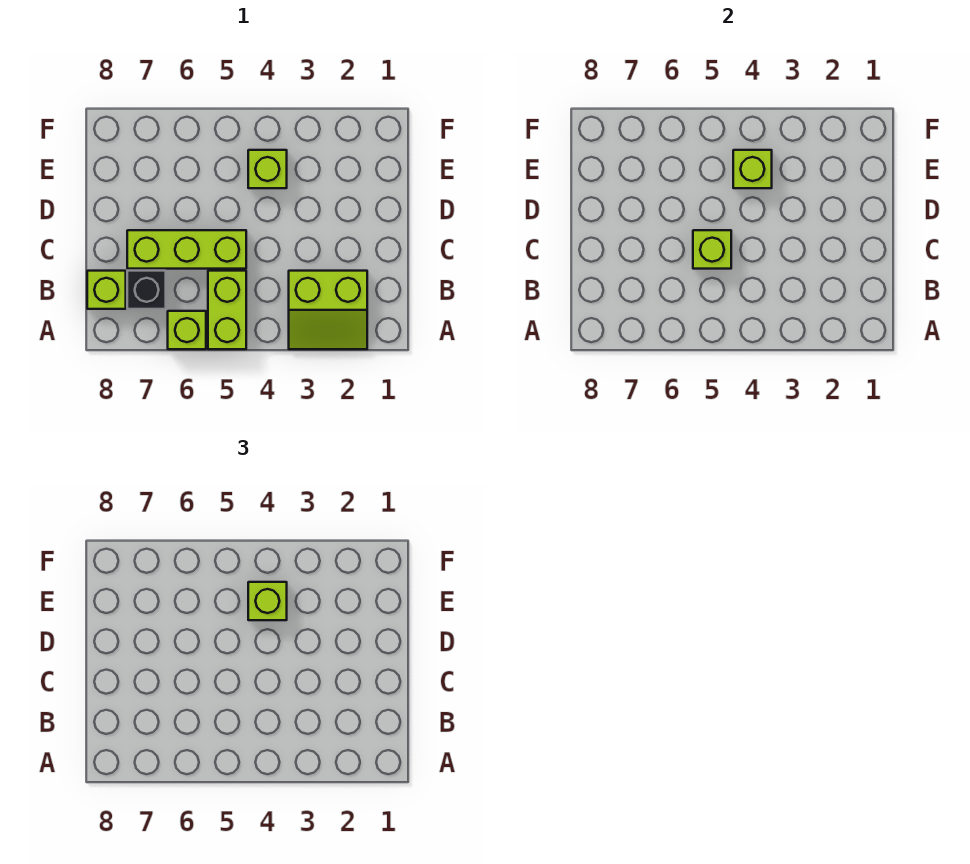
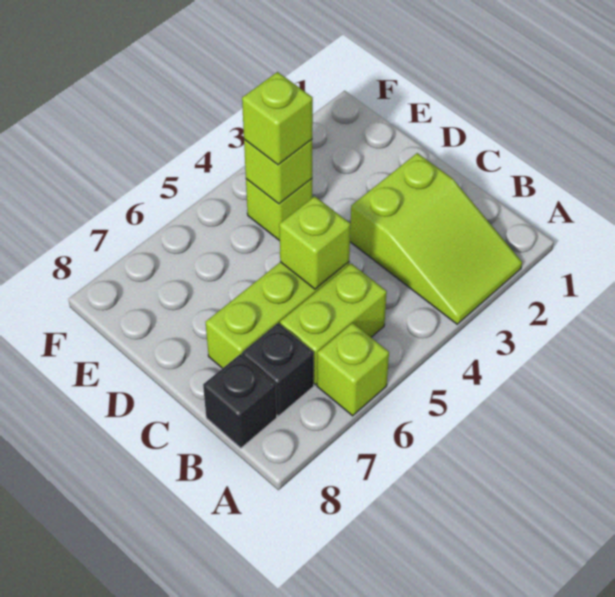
lime 2x2 slope [289,271,367,349] -> lime 2x3 slope [350,153,522,324]
lime 1x2 brick [208,271,246,349] -> lime 1x2 brick turned to [280,264,387,385]
lime 1x1 brick [87,271,126,309] -> black 1x1 brick [203,354,277,448]

